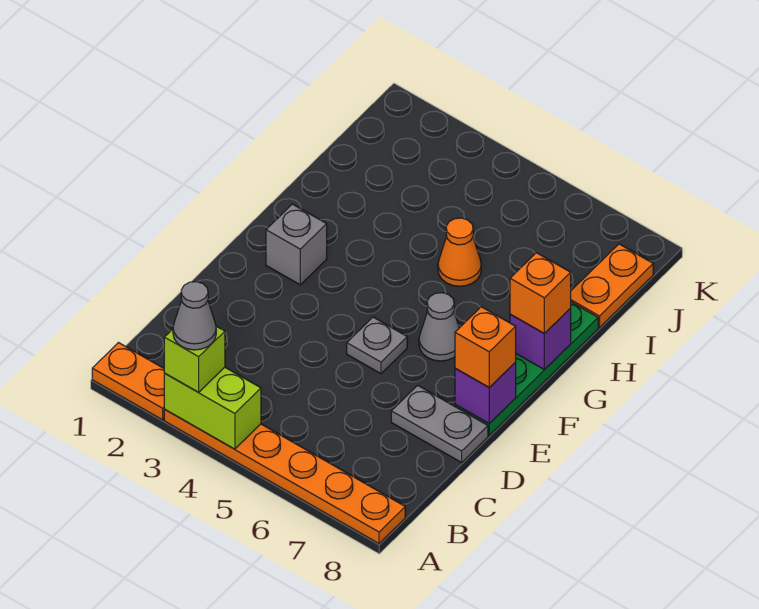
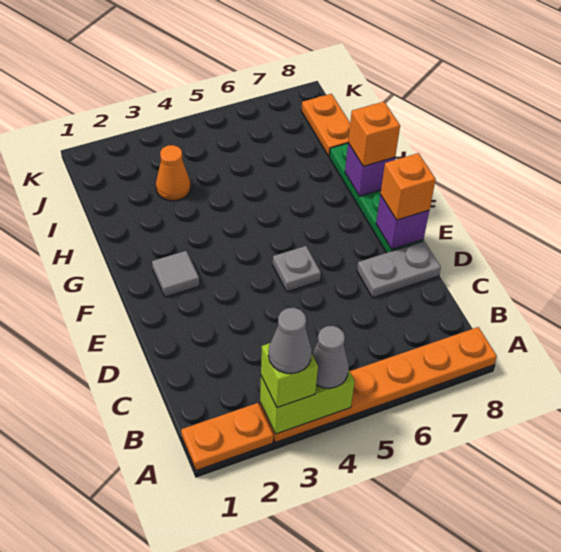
grey 1x1 brick [266,204,327,285] -> grey 1x1 tile [152,251,199,297]
grey 1x1 cone [419,293,459,361] -> grey 1x1 cone moved to [312,326,349,388]
orange 1x1 cone [438,218,481,286] -> orange 1x1 cone moved to [156,145,190,201]

